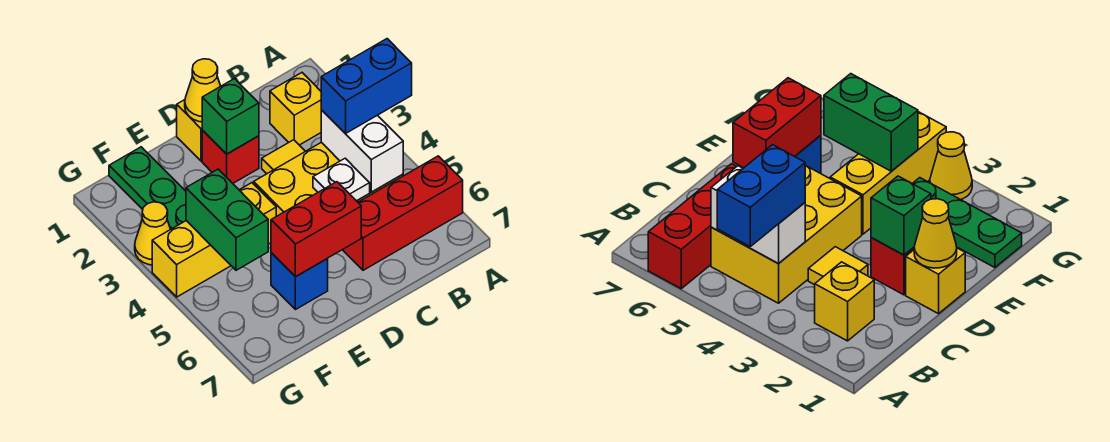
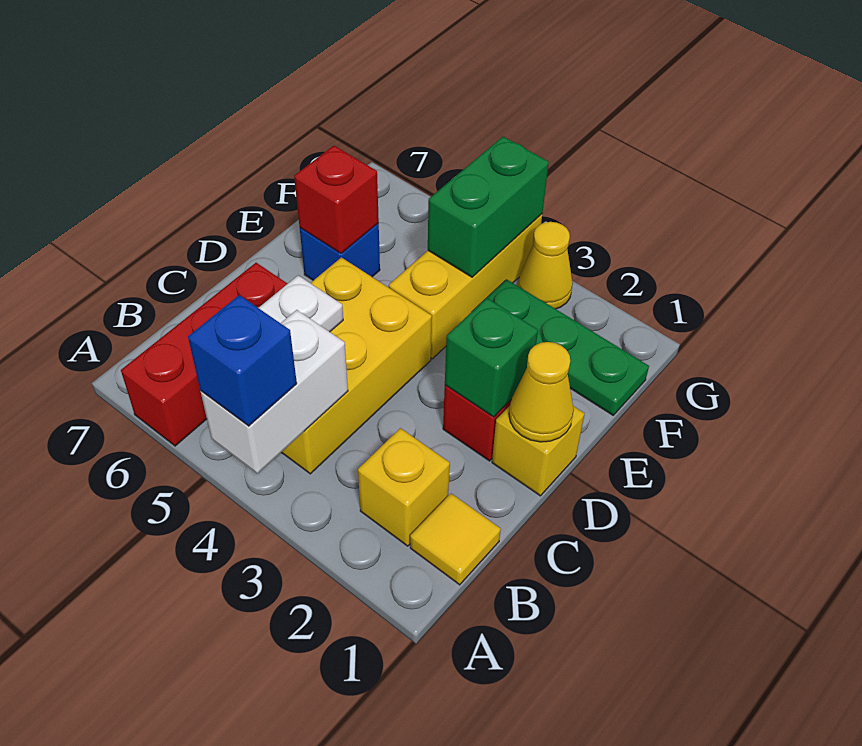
blue 1x2 brick [321,39,412,134] -> blue 1x1 brick [188,295,297,426]
white 1x2 brick [321,110,403,192] -> white 1x2 brick turned to [201,310,348,473]
yellow 1x1 tile [262,140,305,174] -> yellow 1x1 tile moved to [410,494,501,585]
red 1x2 brick [271,182,361,277] -> red 1x1 brick [294,146,379,253]
green 1x2 brick [186,169,268,270] -> green 1x2 brick turned to [428,137,549,277]

